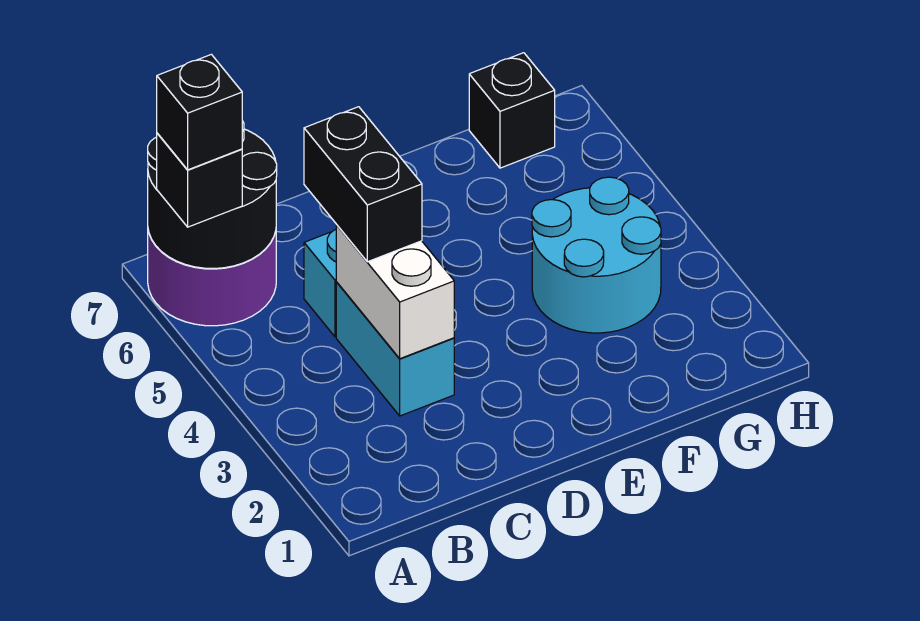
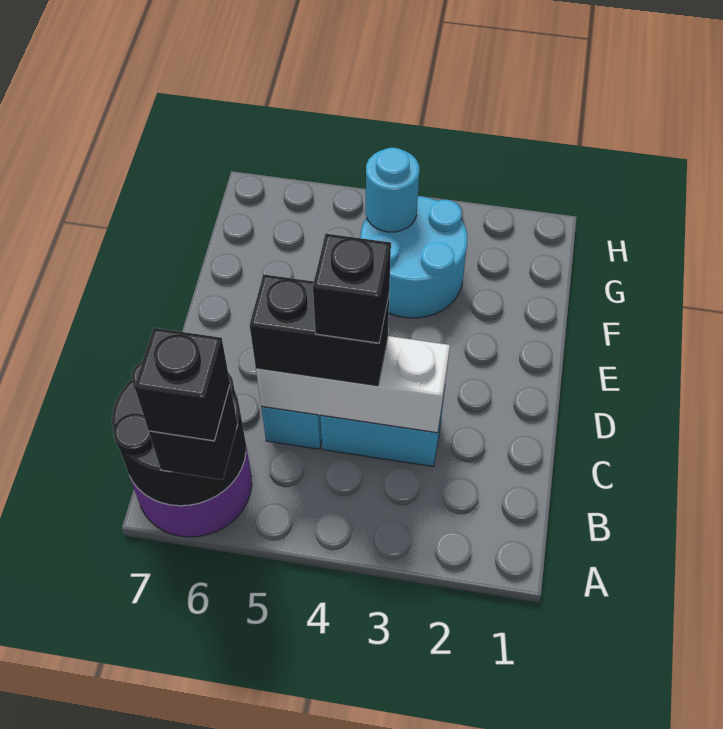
white 1x2 brick [336,225,454,359] -> white 1x3 brick [256,336,450,433]
none -> cyan 1x1 round brick [366,148,419,232]
black 1x1 brick [469,53,555,168] -> black 1x1 brick moved to [313,234,391,343]

